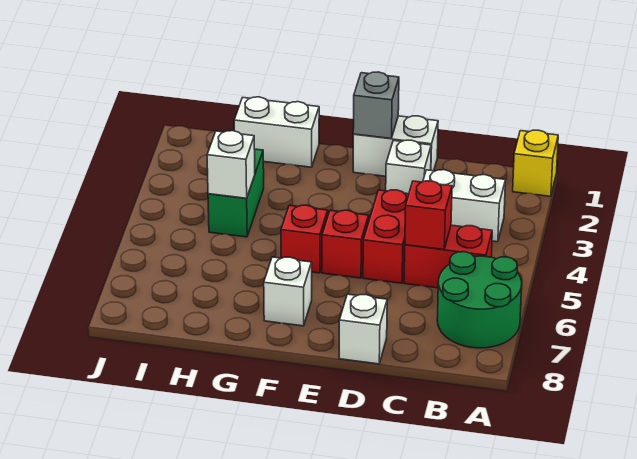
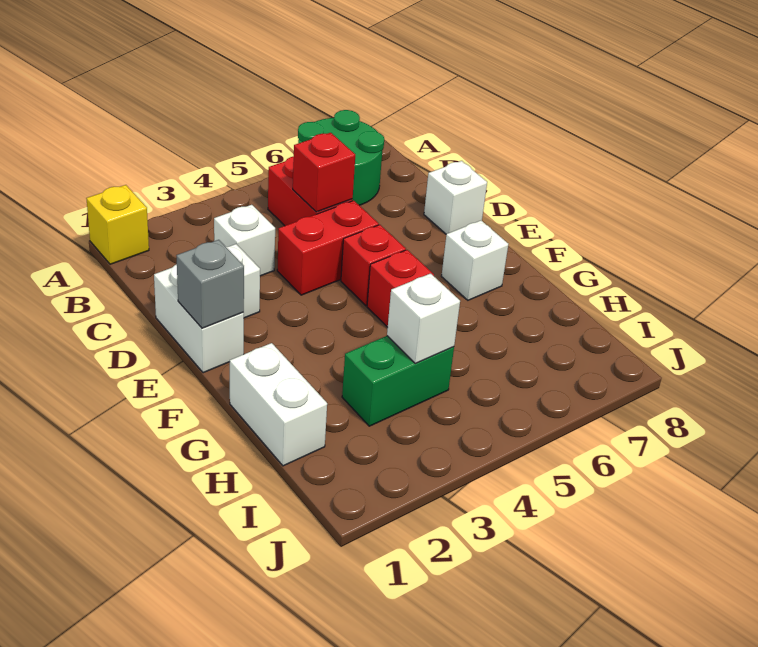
white 1x2 brick [423,170,505,242] -> white 1x1 brick [214,205,275,276]

